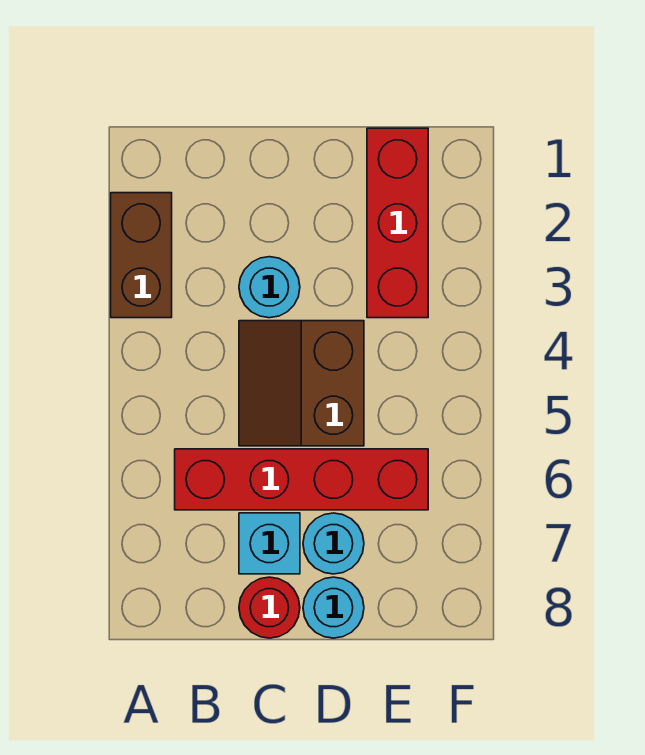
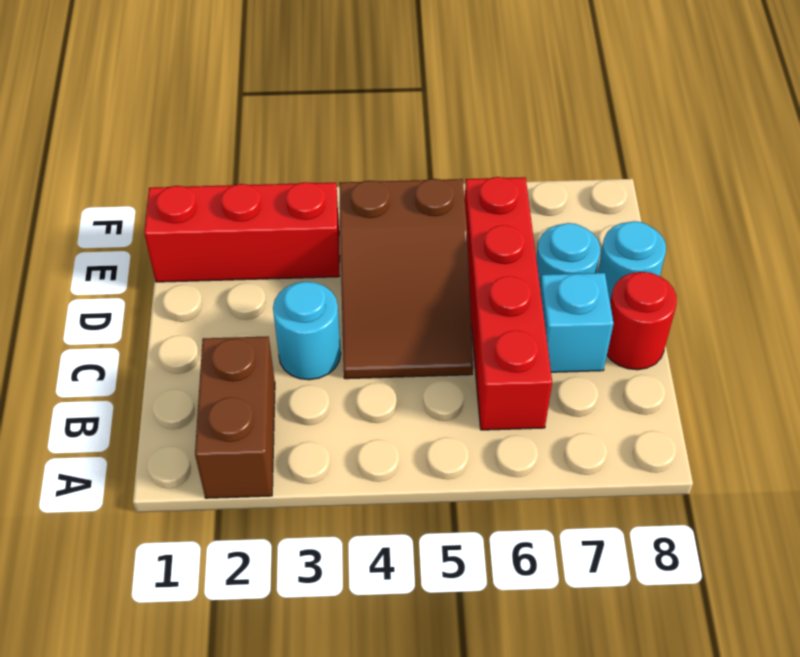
brown 1x2 brick [111,193,172,318] -> brown 1x2 brick turned to [195,336,275,498]
brown 2x2 slope [239,321,364,446] -> brown 2x3 slope [339,179,473,379]

